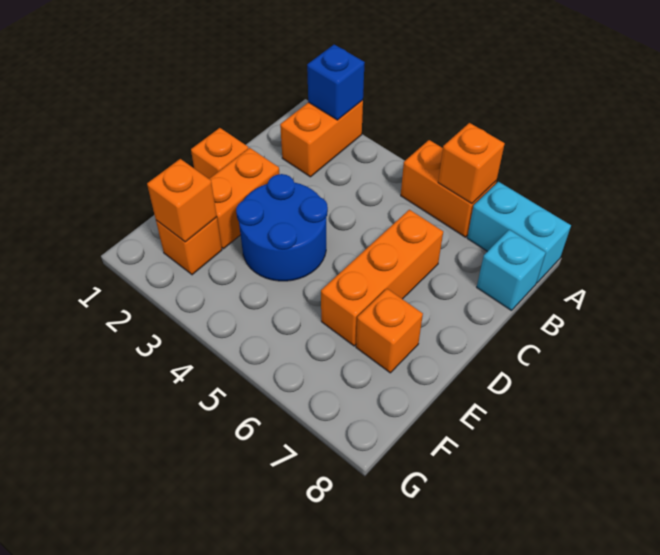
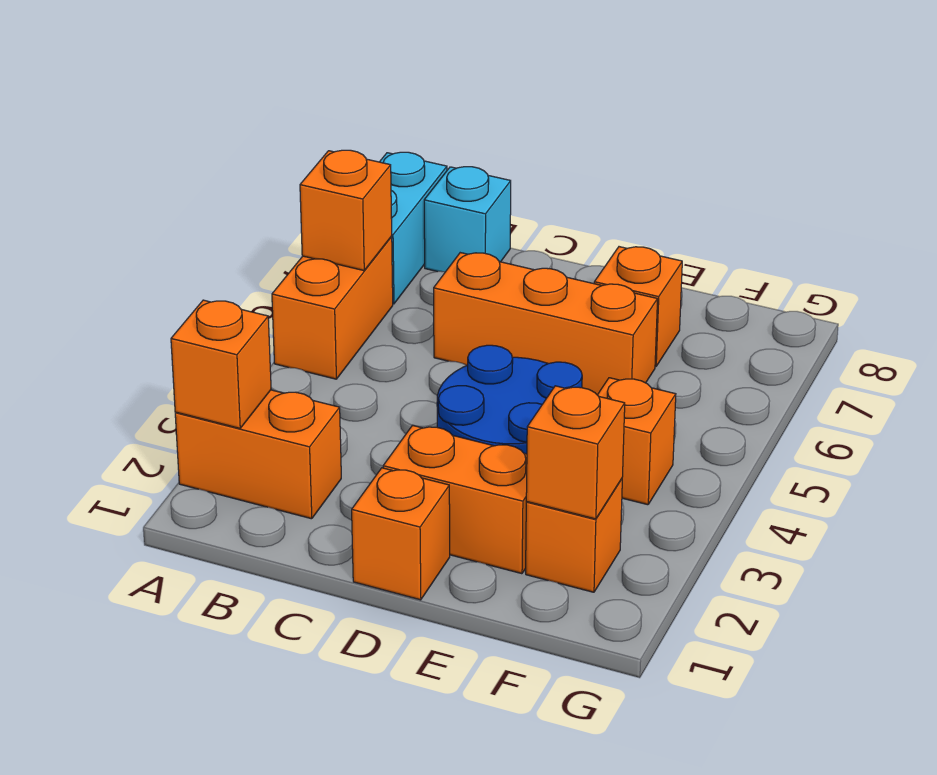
blue 1x1 brick [307,45,365,120] -> orange 1x1 brick [171,300,271,428]
none -> orange 1x1 brick [598,378,676,505]

